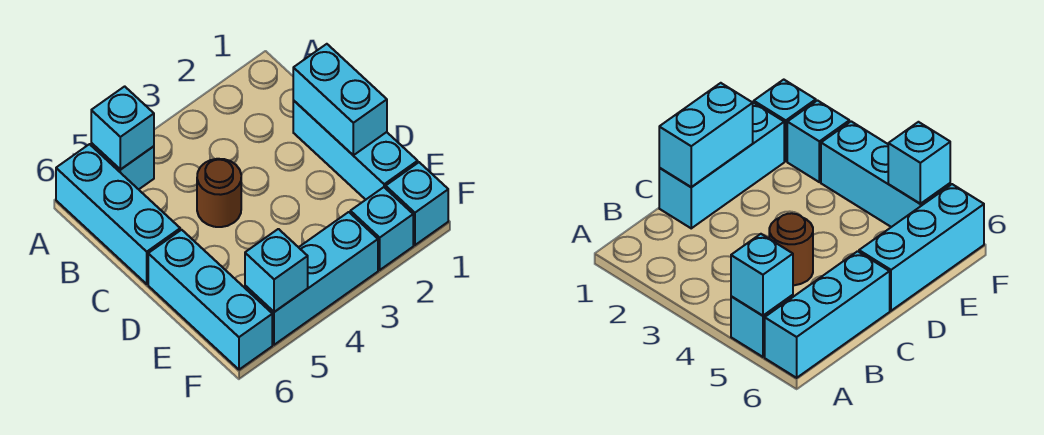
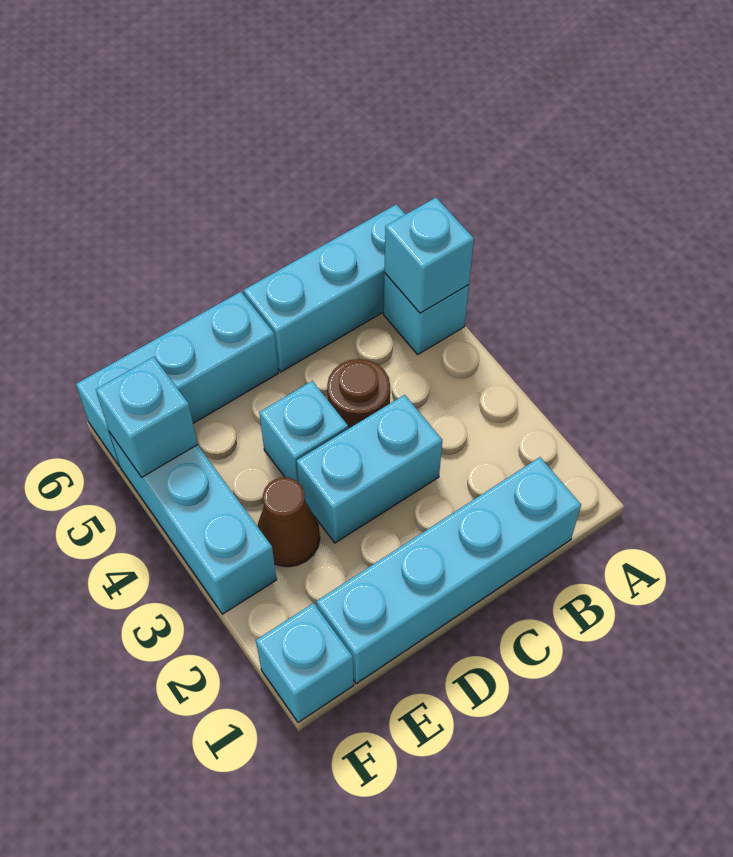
cyan 1x3 brick [293,101,418,200] -> cyan 1x4 brick [316,457,581,683]
cyan 1x2 brick [293,44,387,155] -> cyan 1x2 brick moved to [297,395,442,543]
none -> brown 1x1 cone [257,478,320,567]
cyan 1x1 brick [350,187,413,270] -> cyan 1x1 brick moved to [259,381,348,482]

